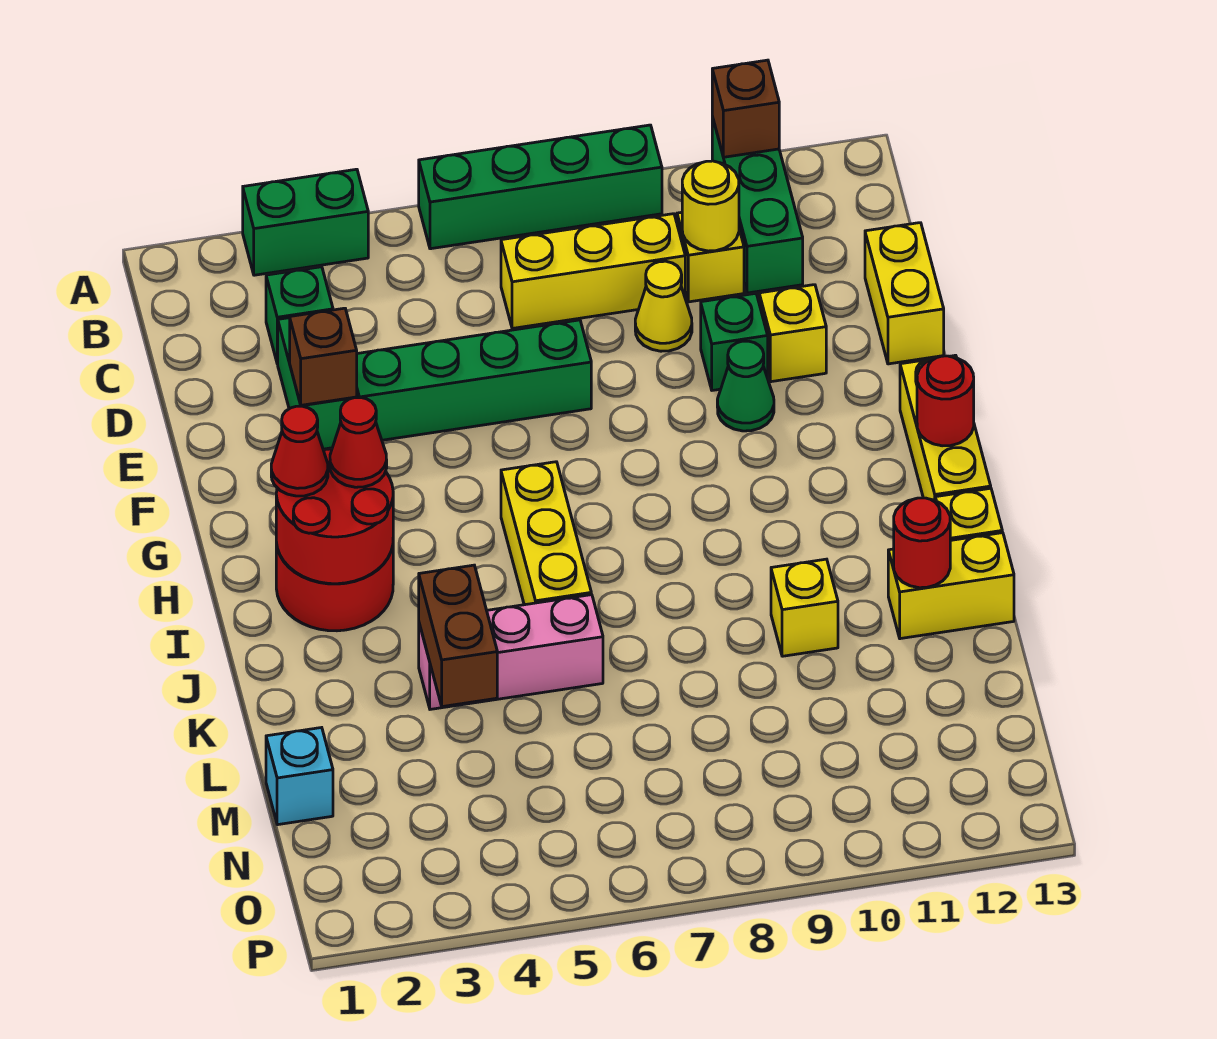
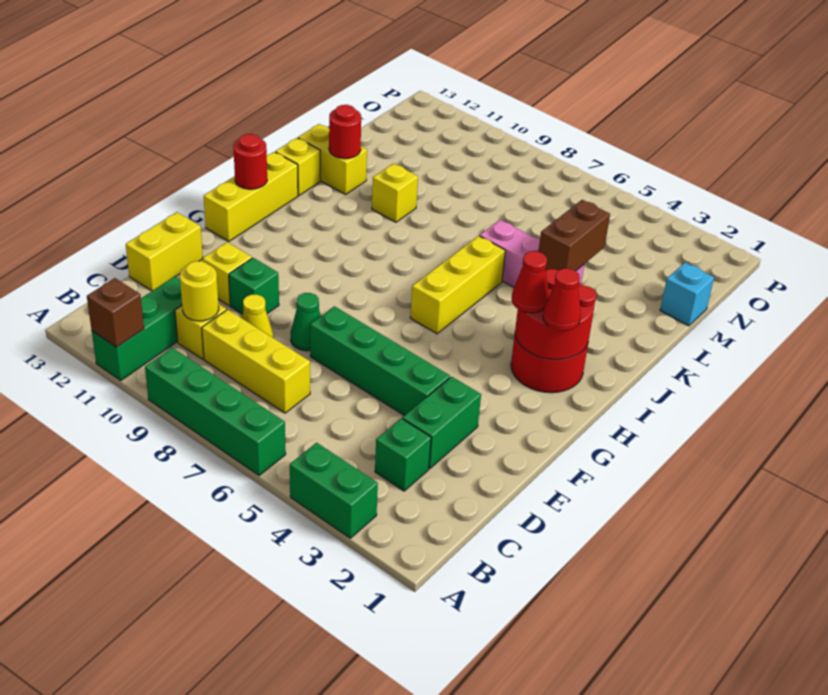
brown 1x1 brick [290,308,357,405] -> none
green 1x1 cone [717,341,774,431] -> green 1x1 cone moved to [290,293,321,351]

